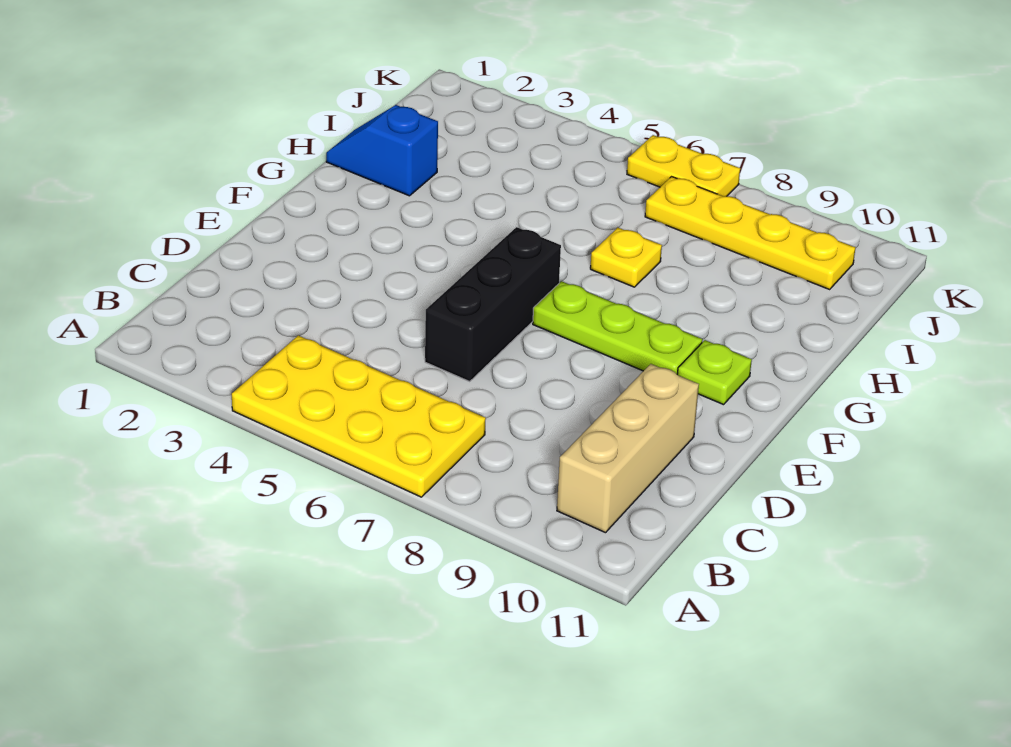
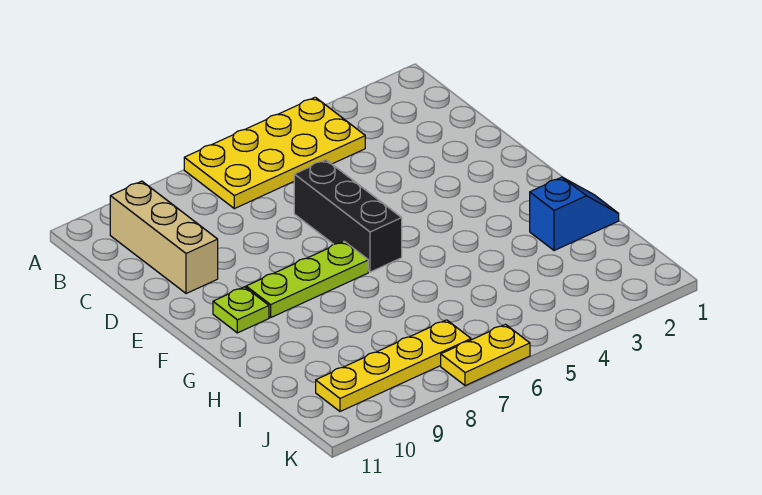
yellow 1x1 plate [590,228,662,287] -> none

